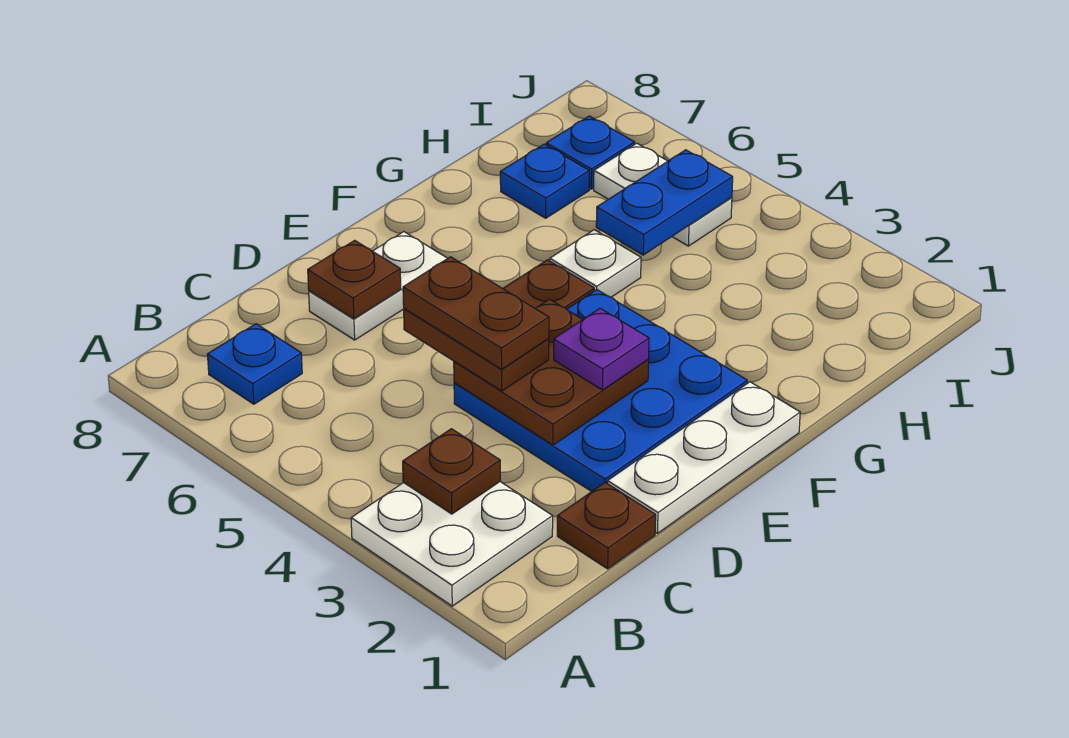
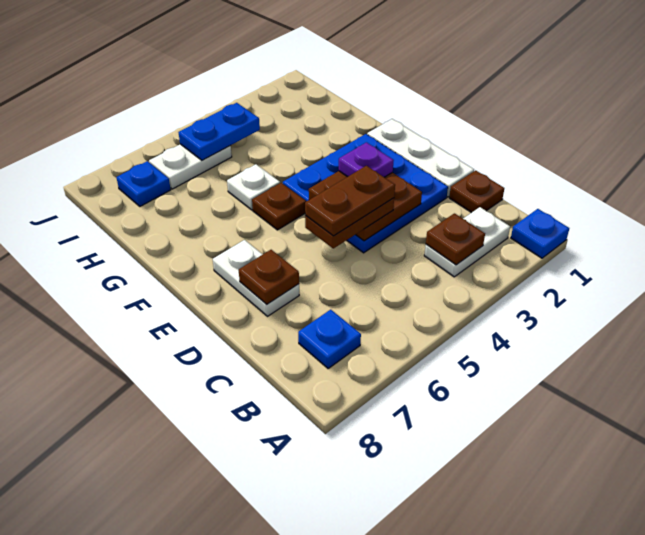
white 2x2 plate [351,482,553,606] -> white 1x2 plate [424,207,510,277]
blue 1x2 plate [596,150,733,255] -> blue 1x2 plate turned to [178,103,260,160]
blue 1x1 plate [500,144,589,218] -> blue 1x1 plate moved to [511,209,569,258]

